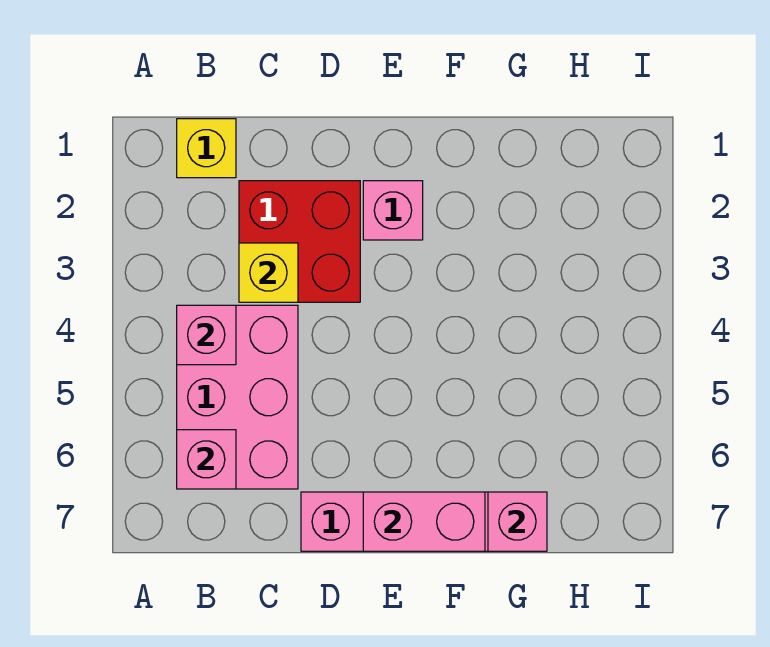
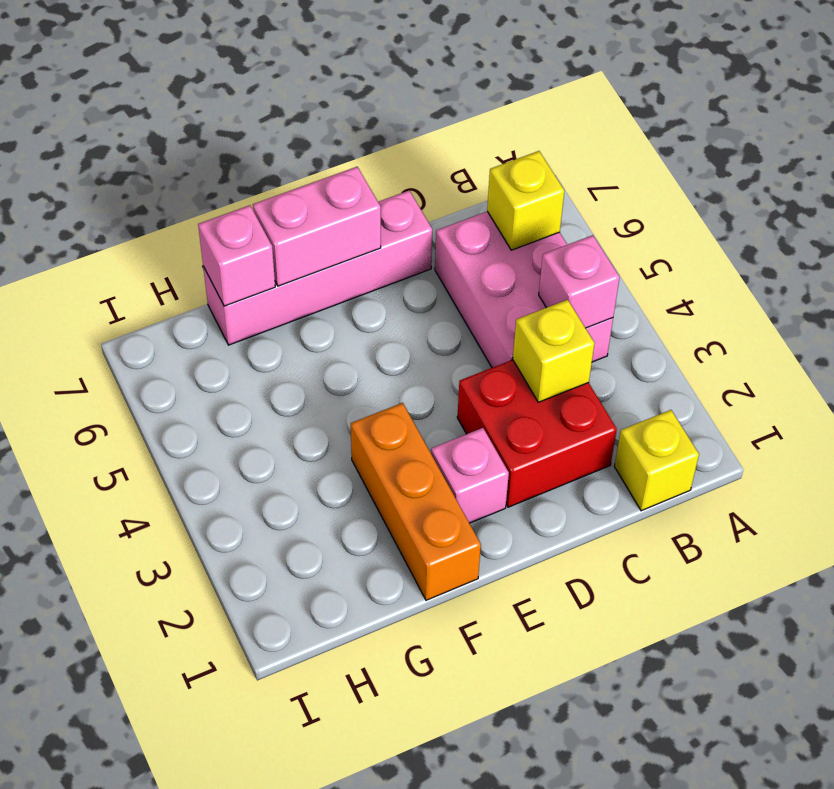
pink 1x1 brick [177,430,236,489] -> yellow 1x1 brick [487,151,564,250]
none -> orange 1x3 brick [351,403,481,600]

